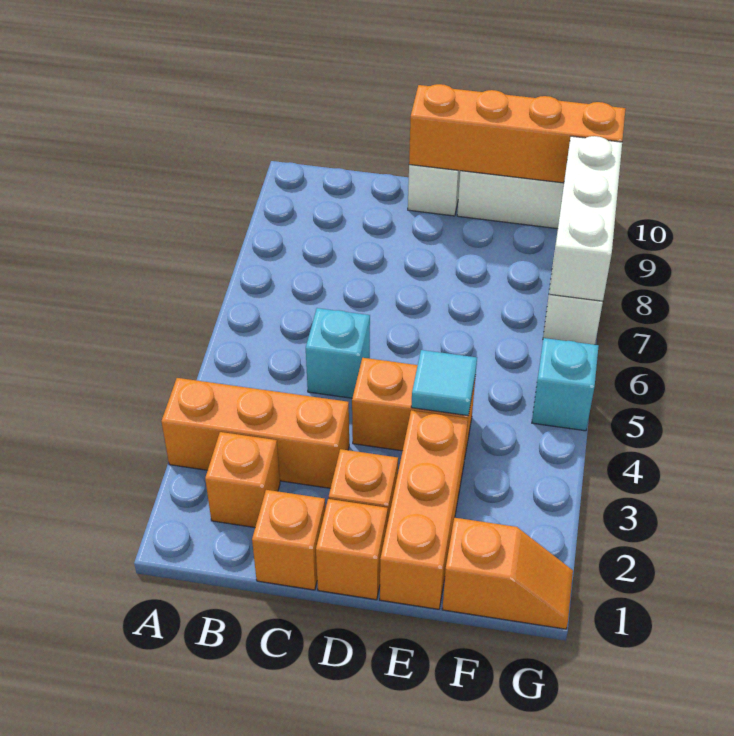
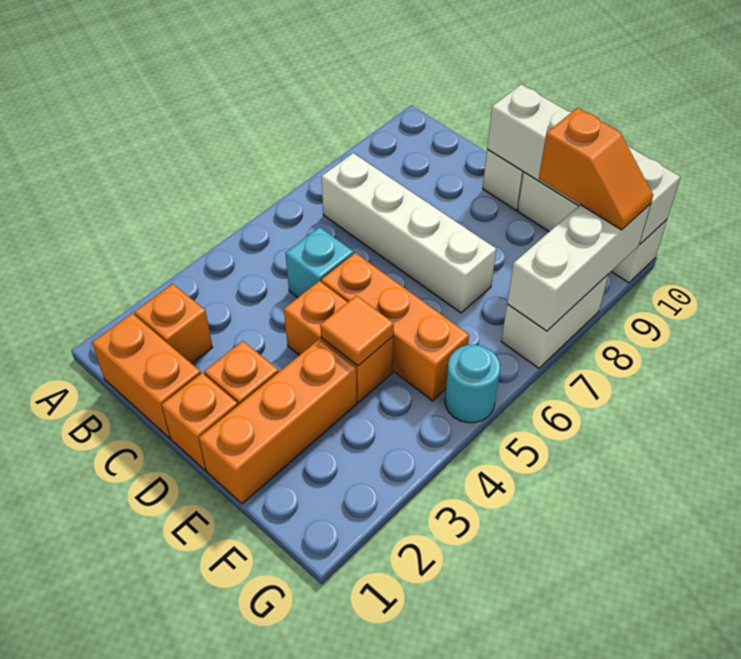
orange 1x3 brick [161,378,349,488] -> orange 1x3 brick moved to [321,253,469,401]
none -> white 1x4 brick [321,153,496,313]
orange 1x1 brick [252,490,325,590] -> orange 1x2 brick [92,313,201,438]
orange 1x4 brick [409,84,626,183] -> white 1x4 brick [487,84,680,244]
cyan 1x1 tile [411,350,477,416] -> orange 1x1 tile [320,296,394,366]
orange 1x2 slope [442,518,573,629] -> orange 1x2 slope moved to [539,108,653,230]
cyan 1x1 brick [532,338,599,431] -> cyan 1x1 round brick [445,345,500,423]

